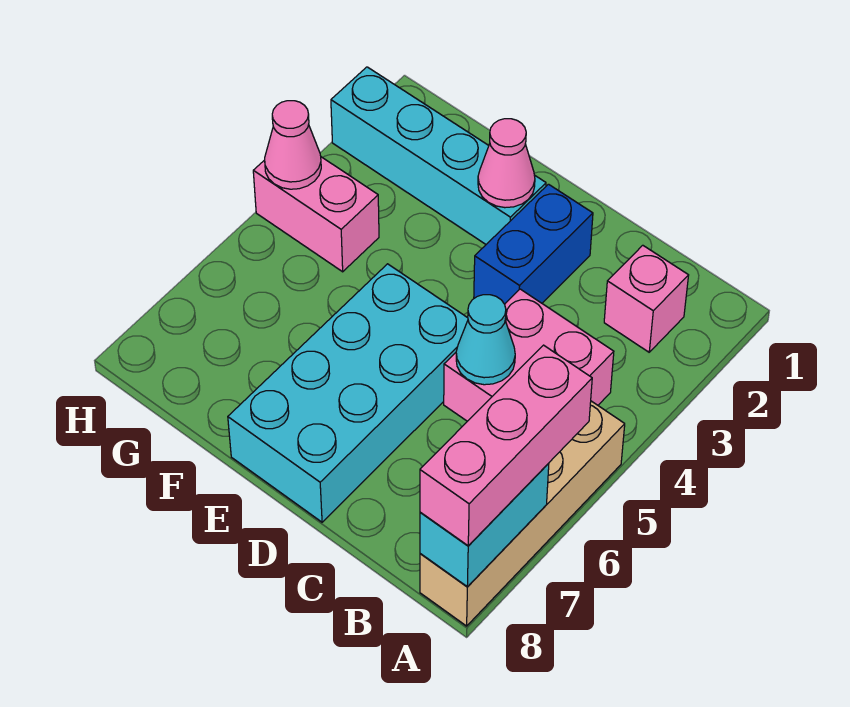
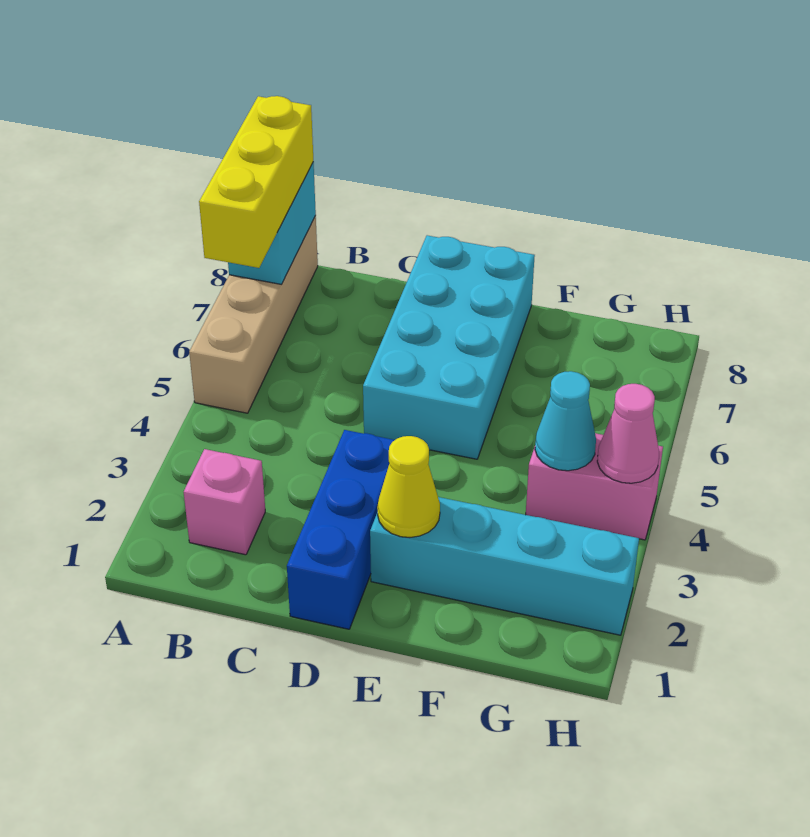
pink 1x3 brick [420,345,592,546] -> yellow 1x3 brick [199,96,313,268]
pink 2x2 brick [444,289,614,421] -> none
cyan 1x1 cone [456,295,515,385] -> cyan 1x1 cone moved to [535,371,596,471]
blue 1x2 brick [474,184,593,304] -> blue 1x3 brick [287,430,394,629]
pink 1x1 cone [478,119,535,208] -> yellow 1x1 cone [377,436,440,537]

